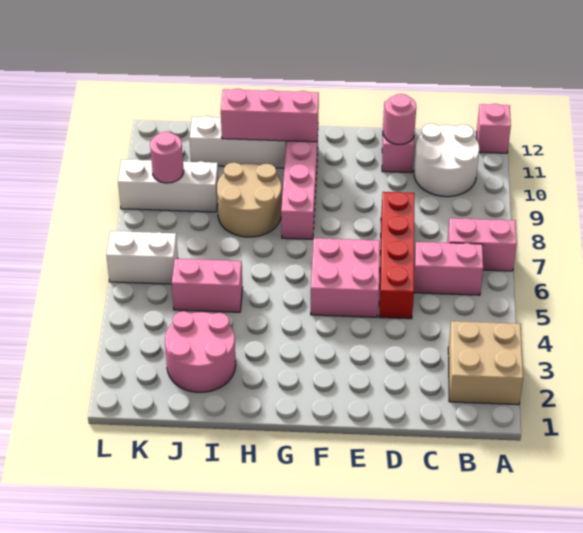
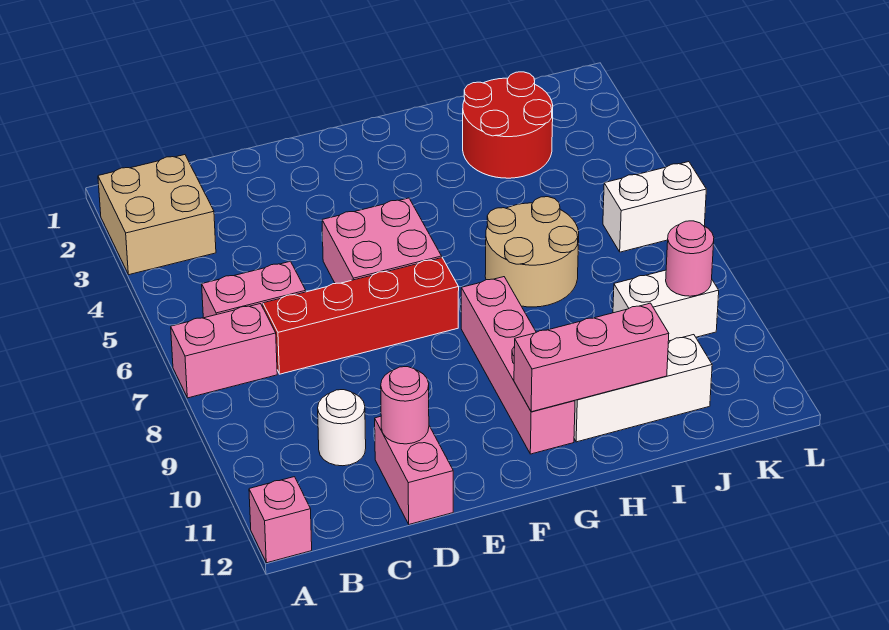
white 2x2 round brick [414,124,479,197] -> white 1x1 round brick [318,390,366,466]
red 1x4 brick [379,192,414,319] -> red 1x4 brick turned to [263,258,459,374]
tan 2x2 round brick [217,162,282,237] -> tan 2x2 round brick moved to [485,197,579,307]
pink 2x2 round brick [165,311,236,392] -> red 2x2 round brick [463,72,553,178]
pink 1x2 brick [172,259,243,312] -> none
white 1x3 brick [118,159,218,212] -> white 1x2 brick [613,270,719,341]

